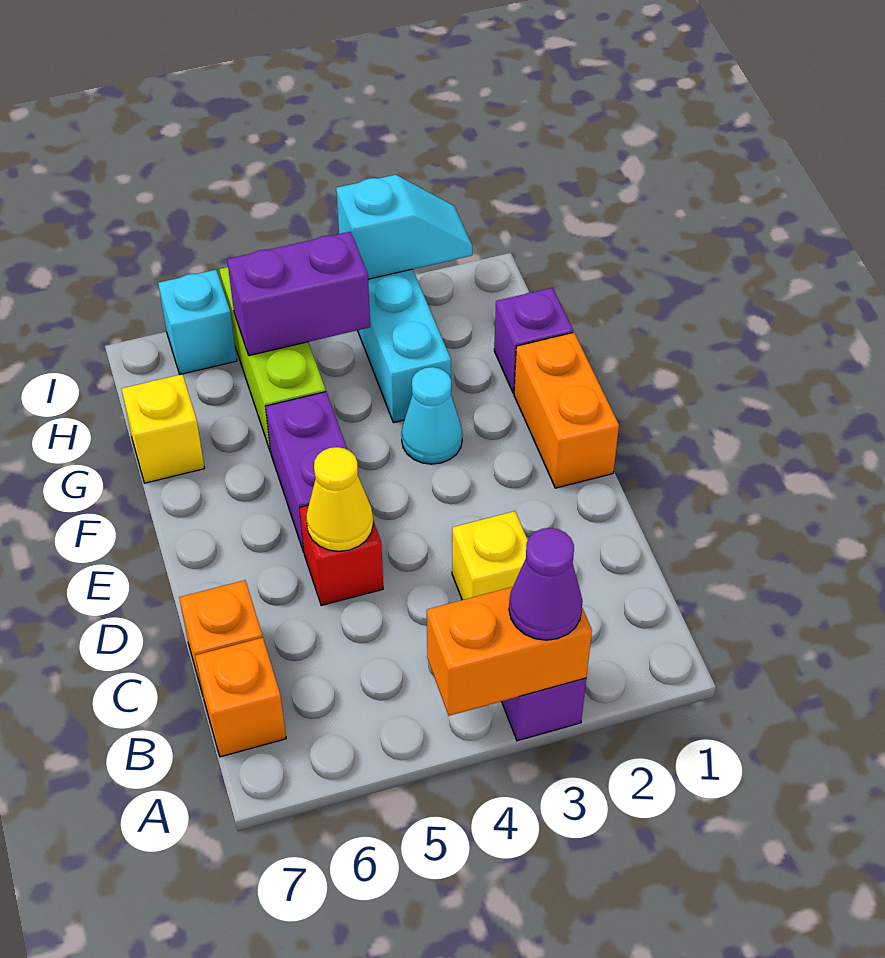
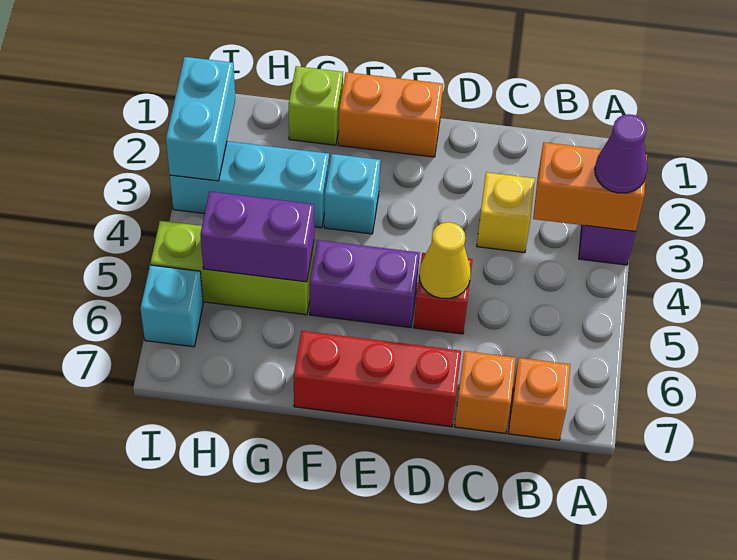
orange 1x2 brick [427,587,592,716] -> orange 1x2 brick turned to [533,142,647,232]
none -> red 1x3 brick [294,331,461,427]
cyan 1x1 cone [401,367,462,464] -> cyan 1x1 brick [324,154,380,234]
purple 1x1 brick [494,288,573,393] -> lime 1x1 brick [289,66,343,145]
yellow 1x1 brick [122,374,205,483] -> none
purple 1x2 brick [227,232,370,356] -> purple 1x2 brick turned to [200,191,314,282]
cyan 1x2 slope [336,175,472,279] -> cyan 1x2 brick [166,57,235,181]

